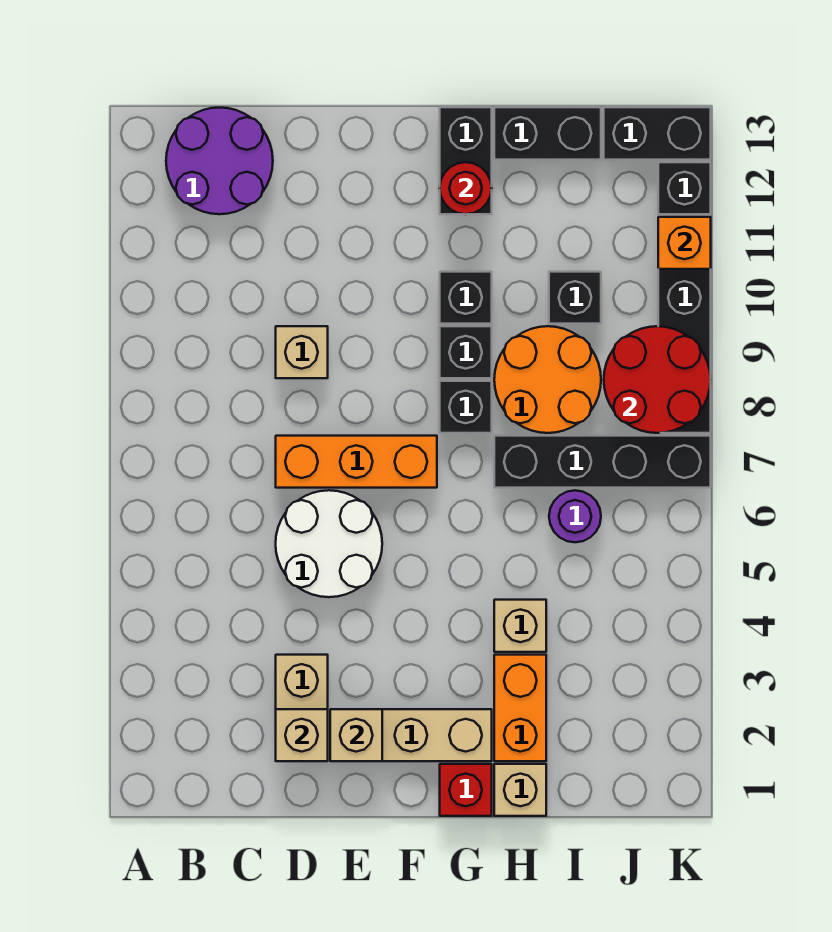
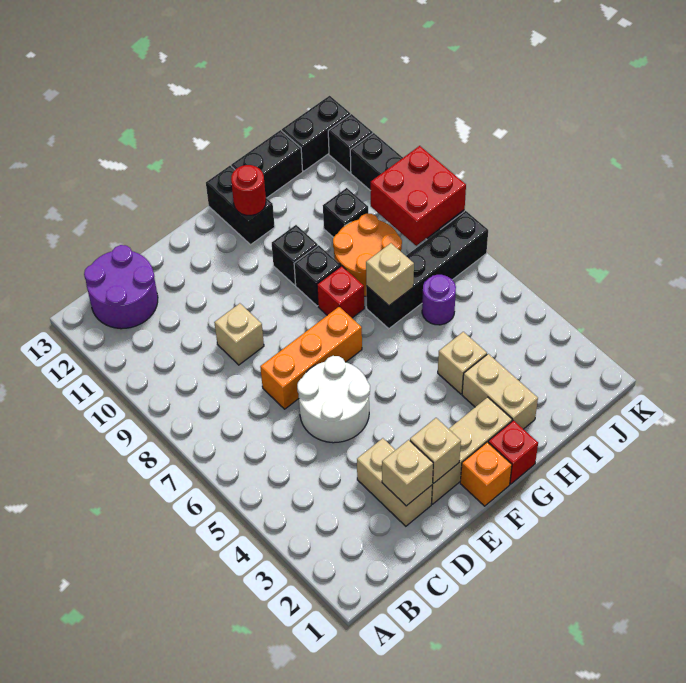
black 1x1 brick [440,381,492,433] -> red 1x1 brick [317,266,364,318]
tan 1x1 brick [494,764,546,816] -> tan 1x1 brick moved to [366,243,414,306]
orange 1x2 brick [494,655,546,761] -> tan 1x2 brick [462,354,538,429]
red 2x2 round brick [604,326,711,433] -> red 2x2 brick [371,146,466,246]
orange 1x1 brick [658,217,711,269] -> orange 1x1 brick moved to [460,442,512,506]

